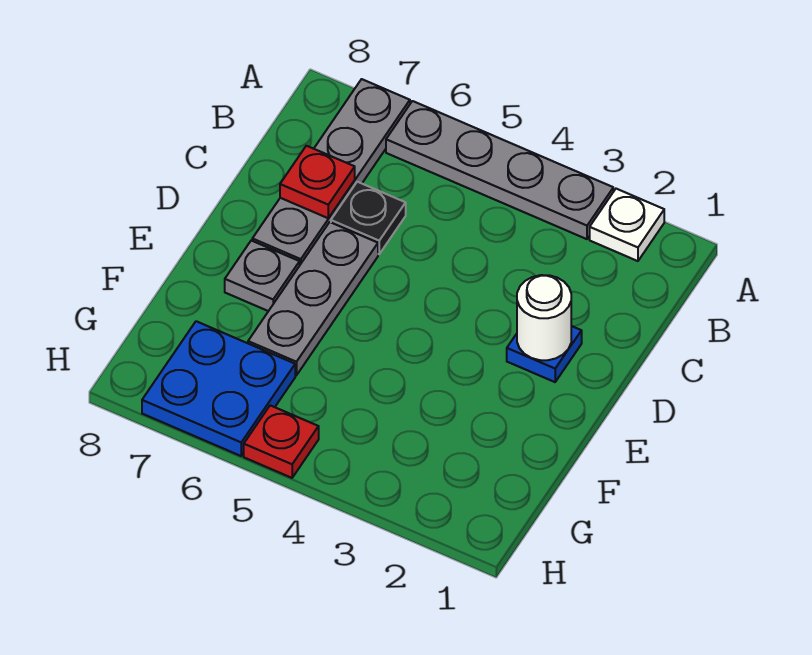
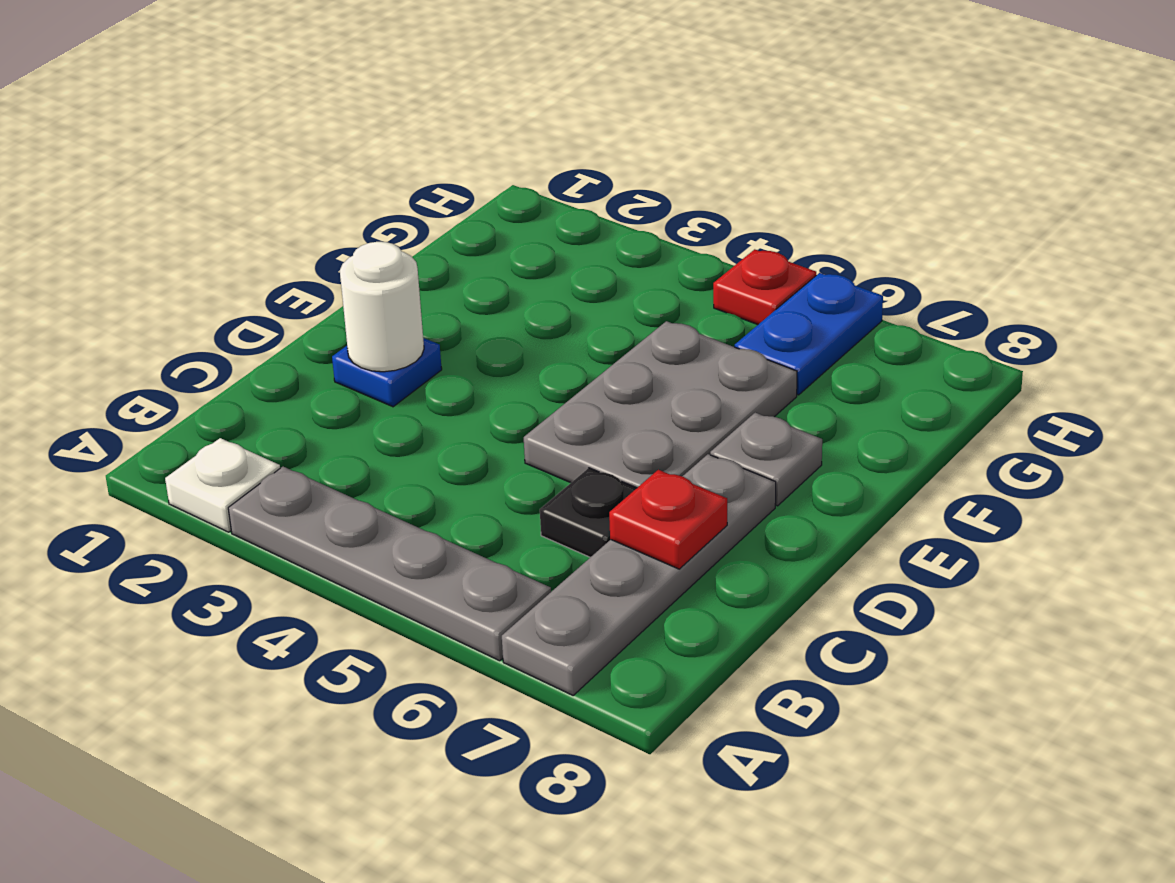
grey 1x3 plate [248,222,378,375] -> grey 2x3 plate [524,321,797,488]
blue 2x2 plate [142,321,295,456] -> blue 1x2 plate [735,273,883,395]

